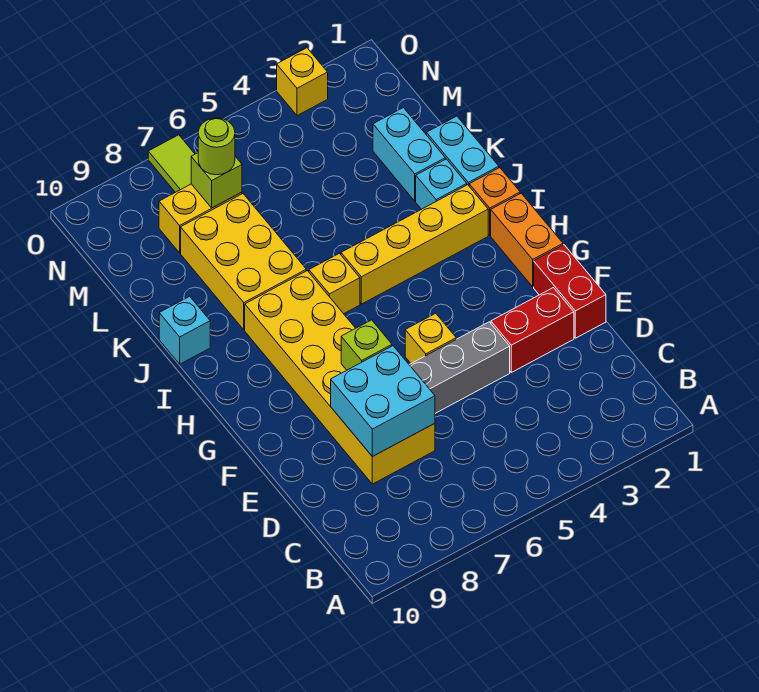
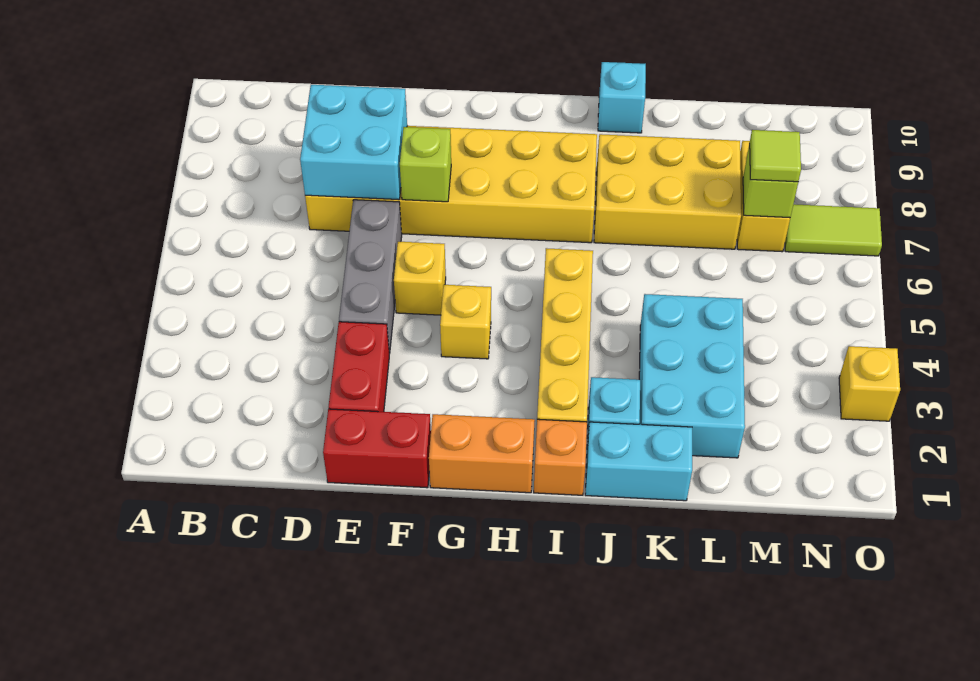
yellow 1x1 brick [309,253,360,314] -> yellow 1x1 brick moved to [440,285,491,359]
cyan 1x2 brick [373,108,445,201] -> cyan 2x3 brick [639,294,745,458]
lime 1x1 round brick [198,118,235,175] -> lime 1x1 tile [750,130,801,182]

